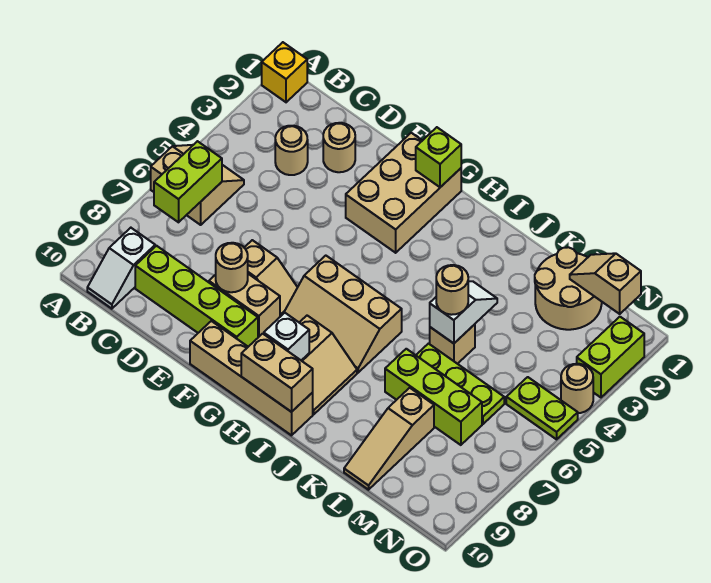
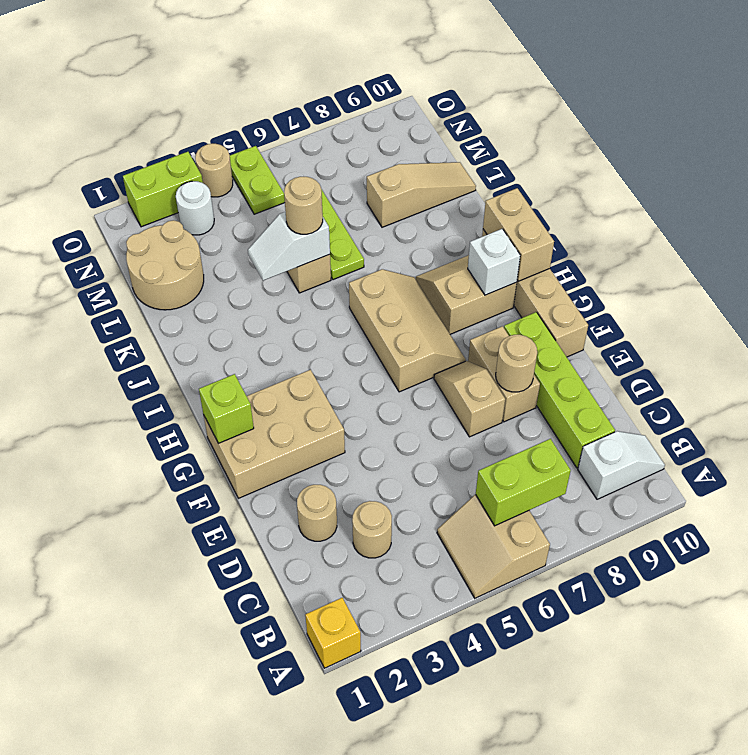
lime 1x3 brick [385,349,482,445] -> none
tan 1x2 slope [570,253,641,314] -> none
none -> white 1x1 round brick [176,181,214,235]

